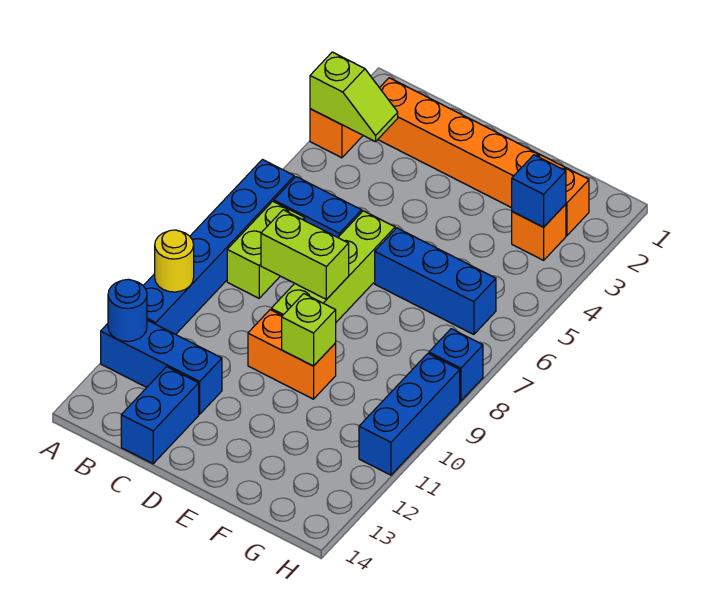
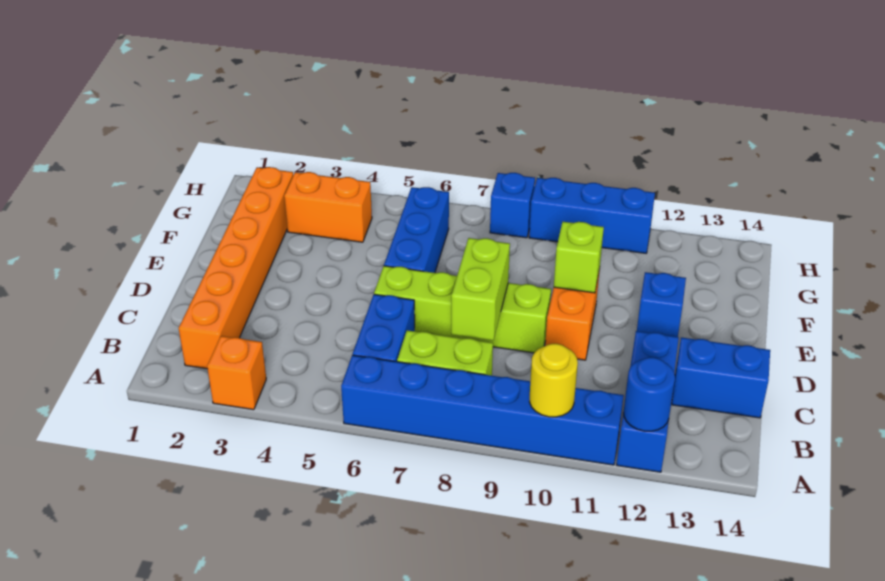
lime 1x2 slope [310,52,398,142] -> none
orange 1x1 brick [512,204,566,260] -> orange 1x2 brick [284,172,372,242]
blue 1x1 brick [512,155,566,227] -> blue 1x1 brick moved to [637,272,686,337]

